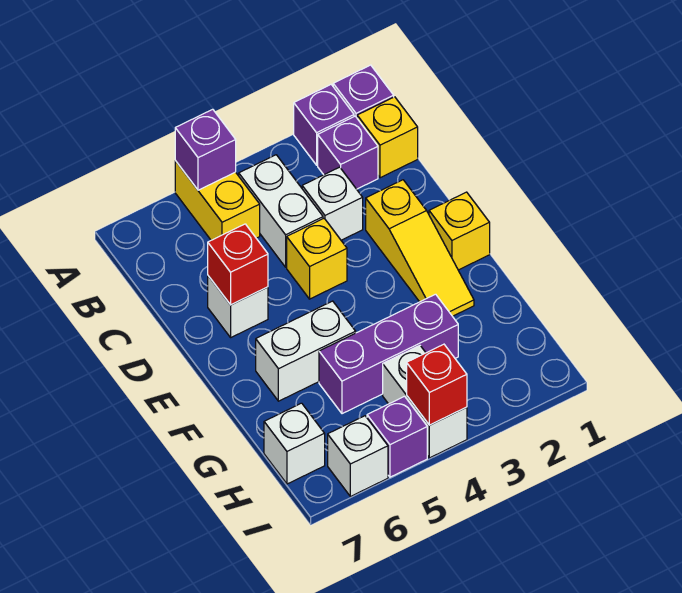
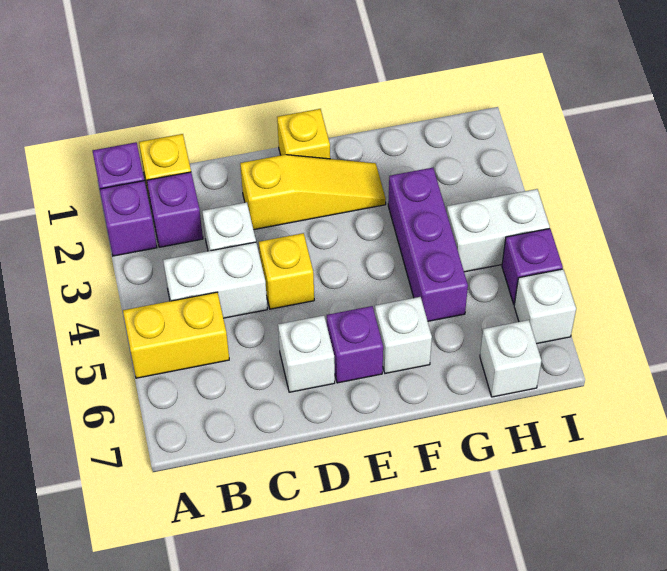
purple 1x1 brick [175,109,236,190] -> purple 1x1 brick moved to [327,306,383,383]
red 1x1 brick [208,224,268,305] -> none
white 1x2 brick [256,301,356,401] -> white 1x1 brick [375,297,432,373]
red 1x1 brick [407,344,467,425] -> none

